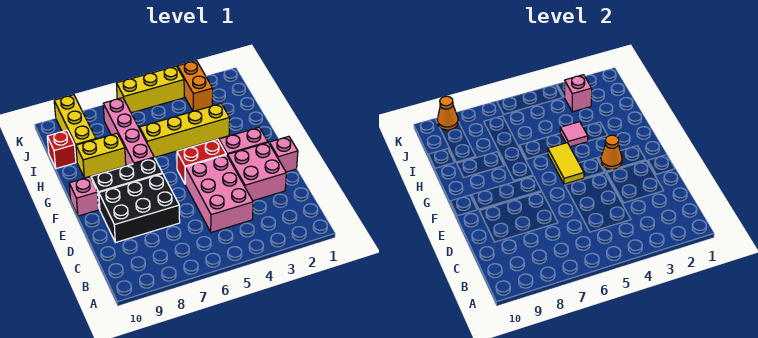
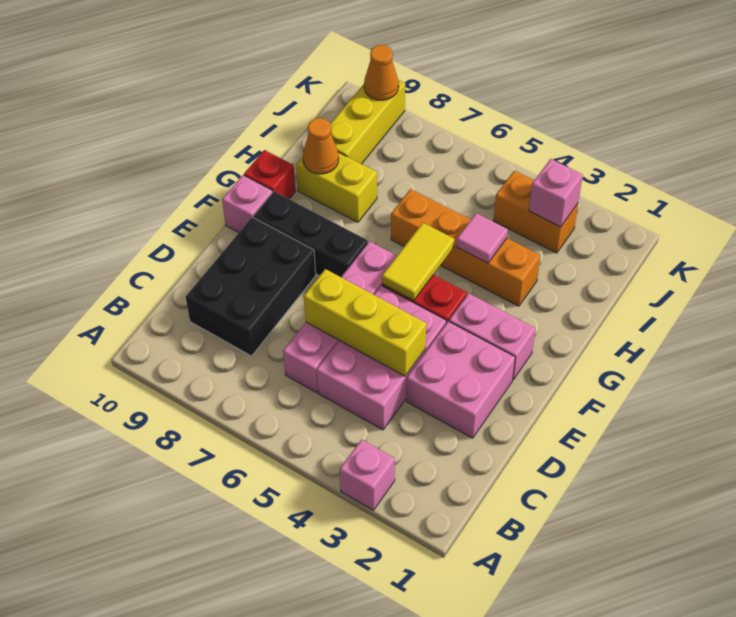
black 2x3 brick [99,174,180,243] -> black 2x3 brick turned to [186,217,316,356]
pink 1x1 brick [269,136,298,172] -> pink 1x1 brick moved to [340,440,395,510]
orange 1x1 cone [601,135,622,169] -> orange 1x1 cone moved to [303,118,339,174]
pink 1x4 brick [103,98,154,166] -> pink 1x4 brick moved to [283,241,397,392]
yellow 1x4 brick [140,104,230,158] -> orange 1x4 brick [391,189,540,306]
red 1x1 brick [47,130,76,169] -> red 1x1 brick moved to [244,150,296,199]
orange 1x2 brick [178,61,213,111] -> orange 1x2 brick turned to [494,171,578,253]
yellow 1x3 brick [116,66,184,113] -> yellow 1x3 brick moved to [304,269,426,376]

